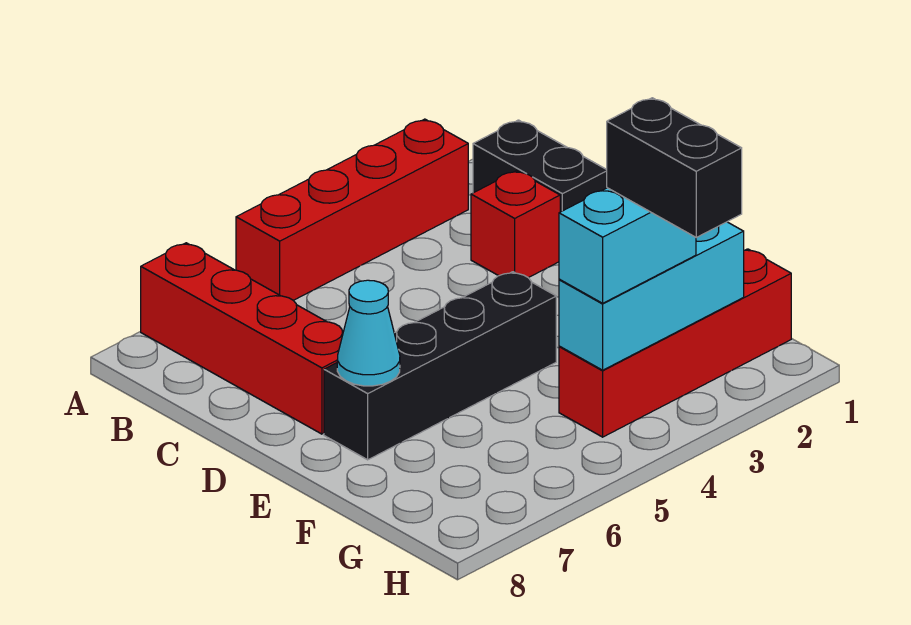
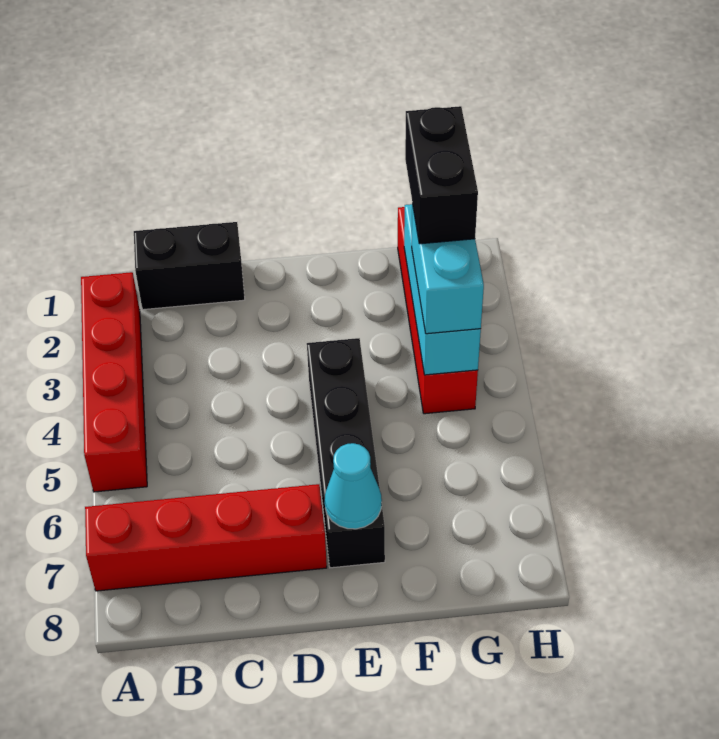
red 1x1 brick [471,171,560,278] -> none
black 1x2 brick [607,98,742,237] -> black 1x2 brick turned to [405,106,478,244]

